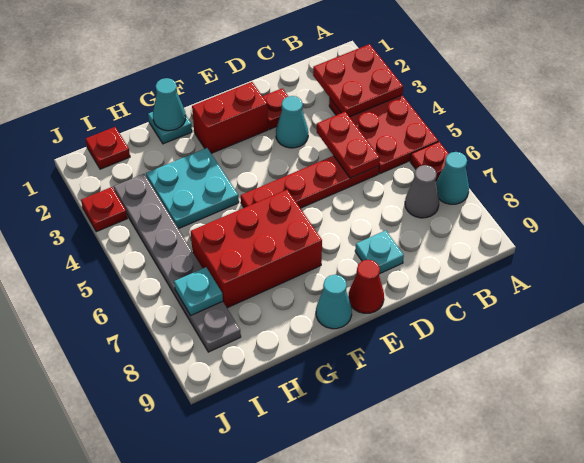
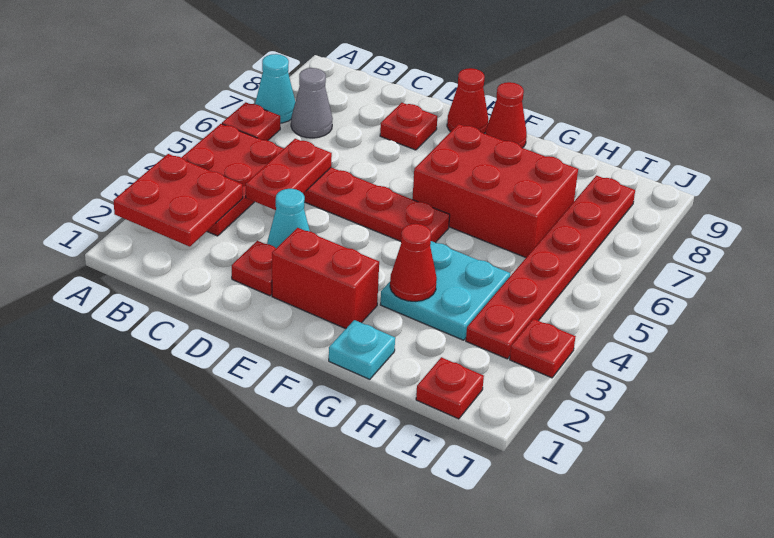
cyan 1x1 plate [355,230,404,273] -> red 1x1 plate [380,103,437,150]
cyan 1x1 cone [316,275,352,329] -> red 1x1 cone [485,82,527,148]
cyan 1x1 cone [153,78,186,131] -> none
none -> red 1x1 cone [390,224,437,301]
grey 1x6 plate [114,174,241,352] -> red 1x6 plate [466,176,635,359]
cyan 1x1 plate [174,267,223,315] -> none

